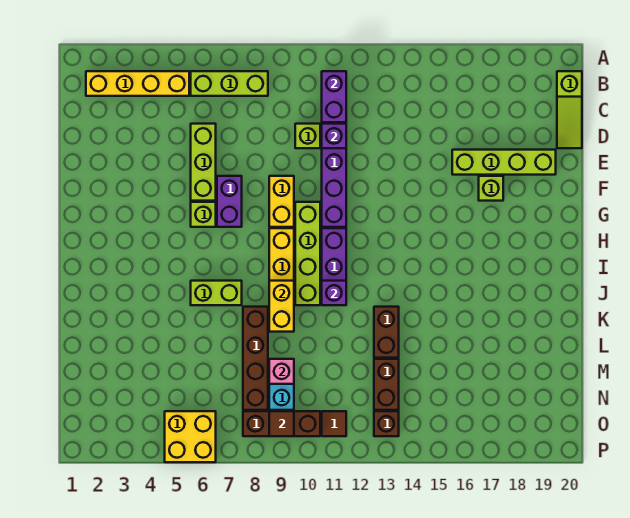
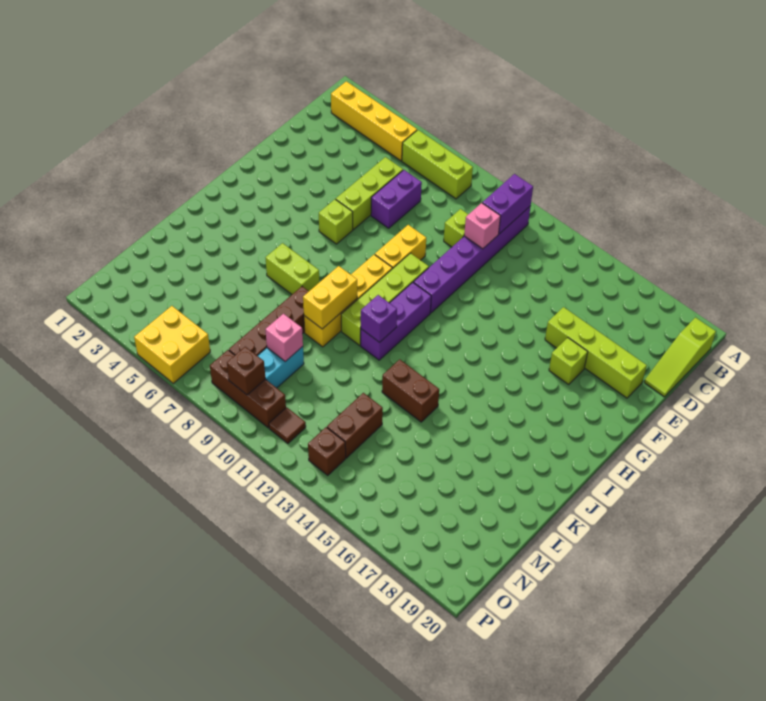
purple 1x1 brick [322,124,346,148] -> pink 1x1 brick [464,203,501,249]
purple 1x2 brick [217,176,242,227] -> purple 1x2 brick moved to [371,170,422,228]
brown 1x2 brick [374,307,399,358] -> brown 1x2 brick turned to [382,359,439,422]
brown 1x1 tile [269,411,294,436] -> brown 1x1 brick [227,347,265,395]

